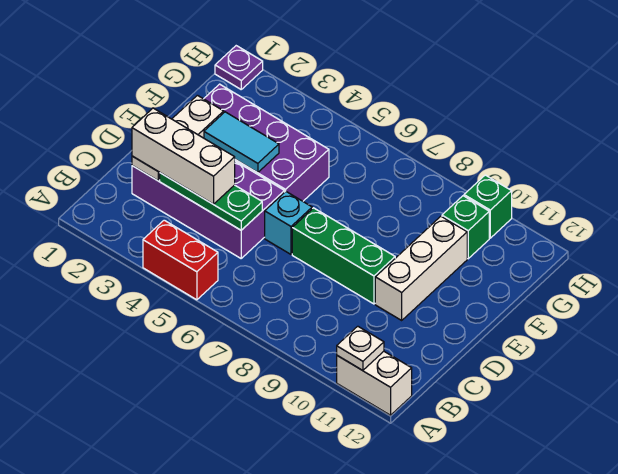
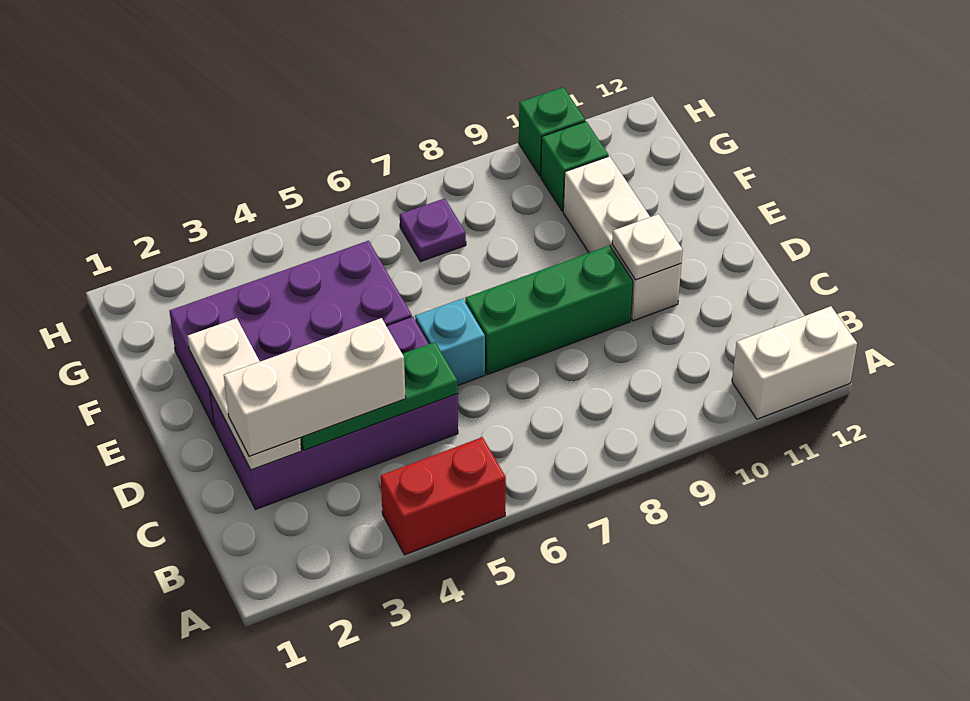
white 1x1 plate [337,326,384,371] -> white 1x1 plate moved to [612,214,683,280]
cyan 1x2 tile [204,112,279,173] -> none
purple 1x1 plate [215,46,263,89] -> purple 1x1 plate moved to [400,198,466,262]

